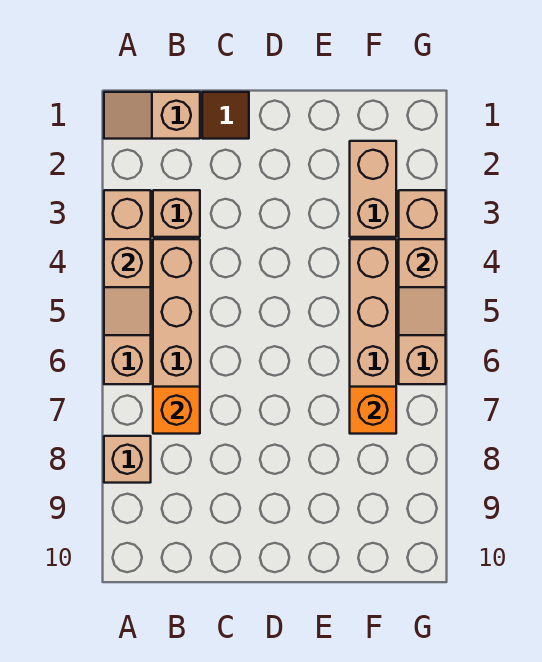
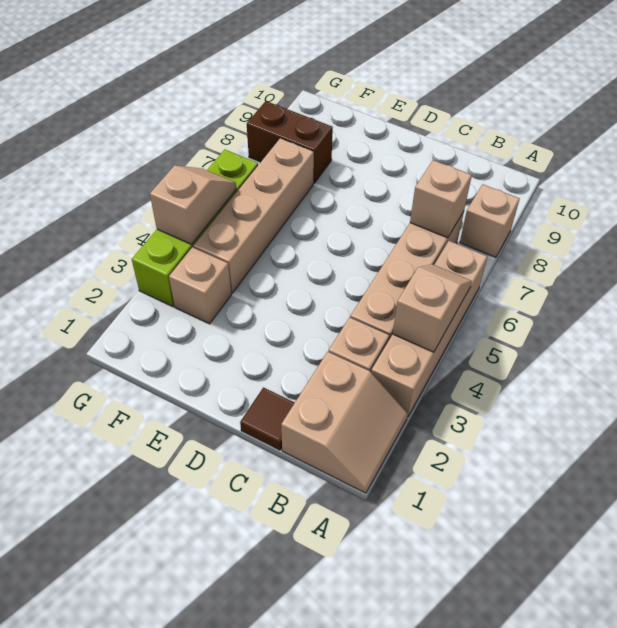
tan 1x2 slope [104,92,200,139] -> tan 2x2 slope [281,352,408,493]
orange 1x1 brick [153,387,200,434] -> tan 1x1 brick [410,160,472,238]
tan 1x2 brick [350,141,396,237] -> tan 1x1 brick [169,247,232,324]
orange 1x1 brick [350,387,396,434] -> none
none -> brown 1x2 brick [247,101,333,184]
tan 1x4 brick [399,190,446,384] -> lime 1x4 brick [132,150,258,307]

